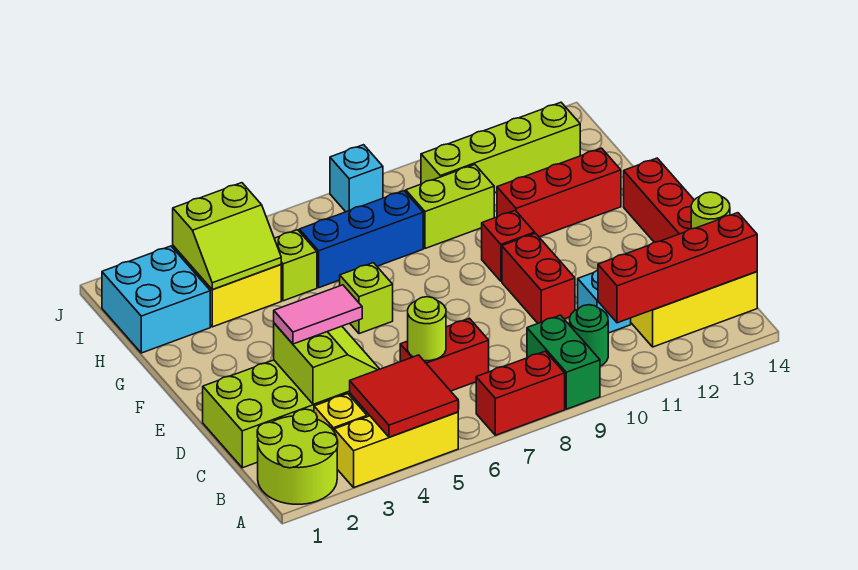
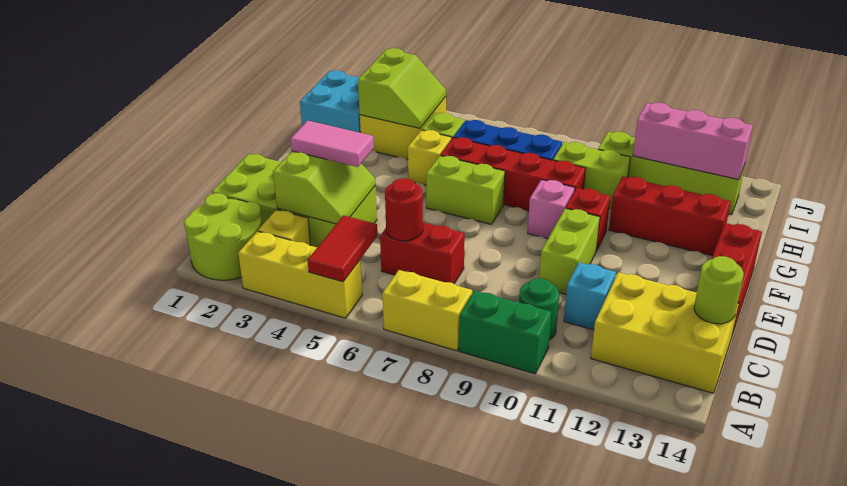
red 2x2 tile [350,355,458,437] -> red 1x2 tile [308,215,377,282]
red 1x2 brick [476,351,565,435] -> yellow 1x2 brick [382,270,472,351]
green 1x2 brick [527,315,600,409] -> green 1x2 brick turned to [459,291,551,374]
red 1x4 brick [598,213,757,323] -> red 1x4 brick moved to [440,137,586,211]
lime 1x1 round brick [408,297,446,361] -> red 1x1 round brick [385,178,423,241]
red 1x2 brick [502,233,575,323] -> lime 1x2 brick [539,208,600,294]
lime 1x1 brick [340,263,393,334] -> lime 1x2 brick [426,156,505,224]
none -> pink 1x1 brick [528,180,575,239]
none -> yellow 1x1 brick [408,130,452,185]
lime 2x2 slope [173,183,281,289] -> lime 2x2 slope turned to [358,48,446,128]
none -> pink 1x3 brick [633,103,753,180]
cyan 1x1 brick [330,145,383,212] -> none

